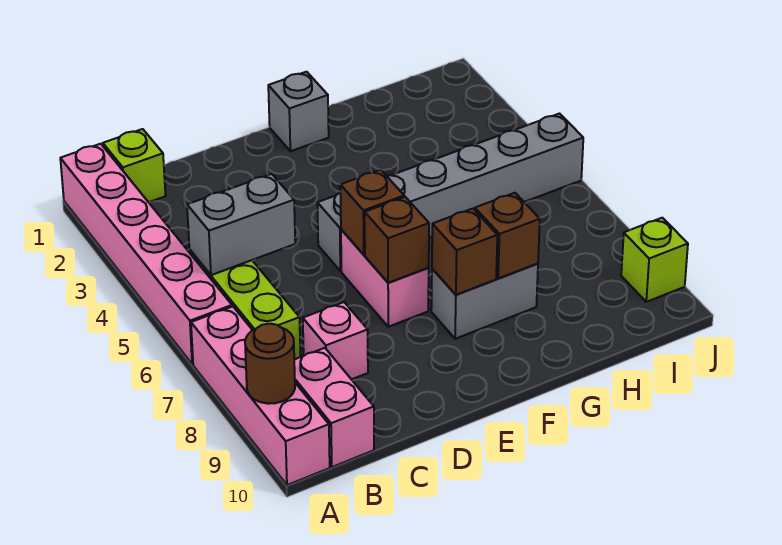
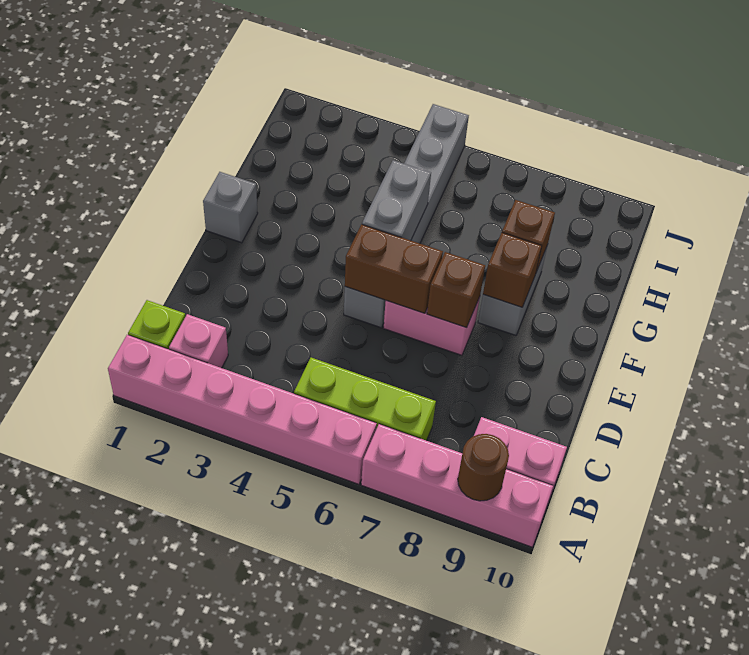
grey 1x2 brick [187,174,295,275] -> grey 1x2 brick moved to [362,160,431,240]
pink 1x1 brick [303,302,368,379] -> pink 1x1 brick moved to [169,314,228,368]
brown 1x1 brick [340,170,404,255] -> brown 1x2 brick [345,224,443,313]
lime 1x1 brick [621,218,688,302] -> none

